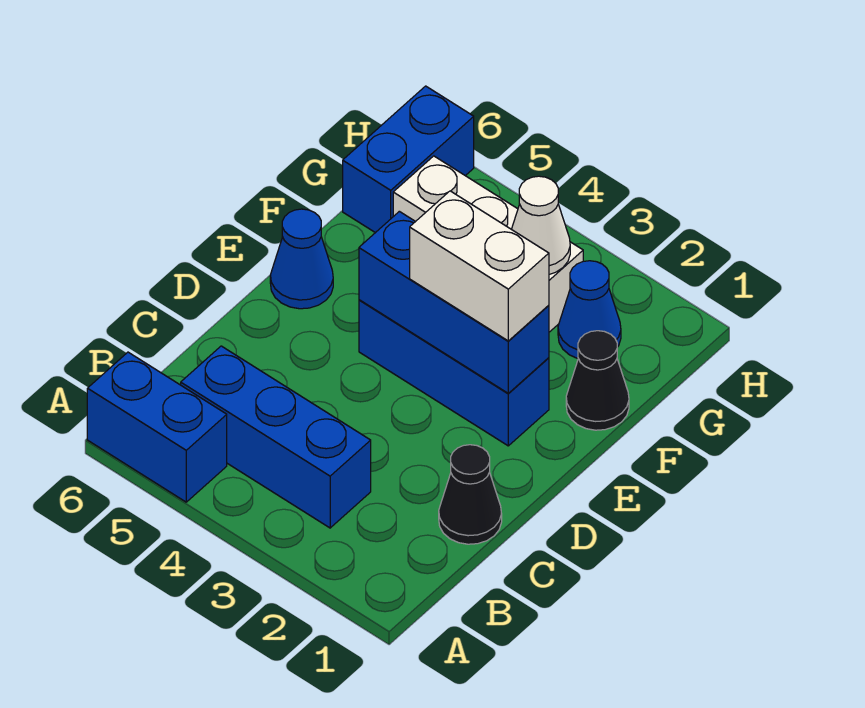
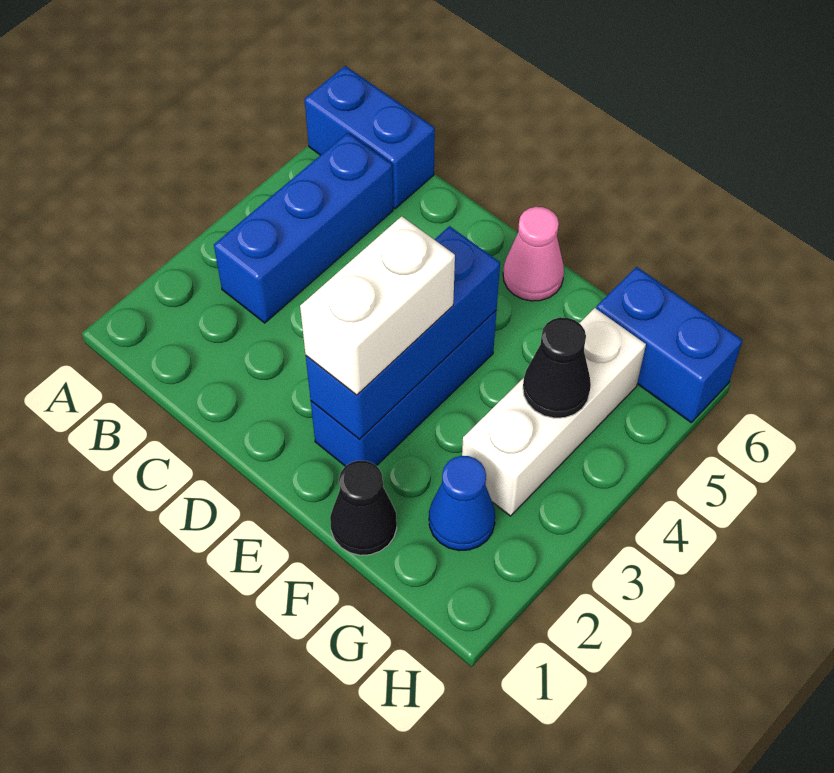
blue 1x2 brick [87,352,227,502] -> blue 1x2 brick turned to [305,66,435,209]
black 1x1 cone [439,445,502,544] -> black 1x1 cone moved to [523,317,591,418]
blue 1x1 cone [270,209,333,309] -> pink 1x1 cone [503,207,564,301]
white 1x1 cone [512,176,570,274] -> none

